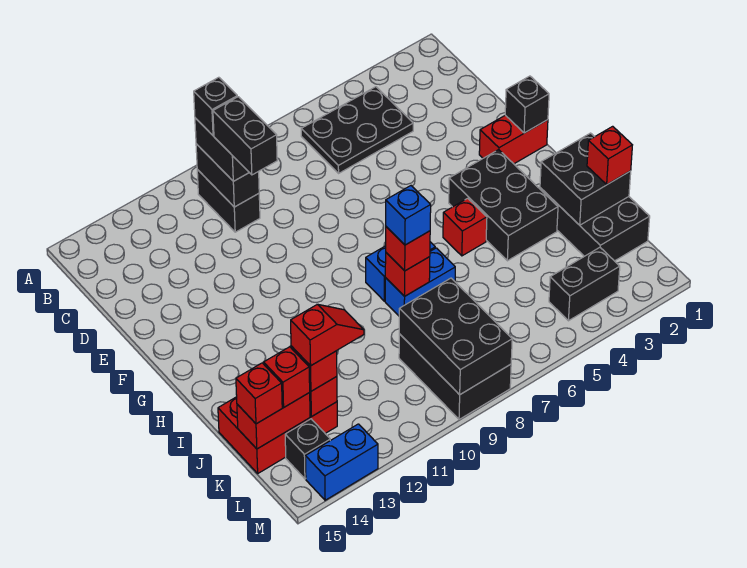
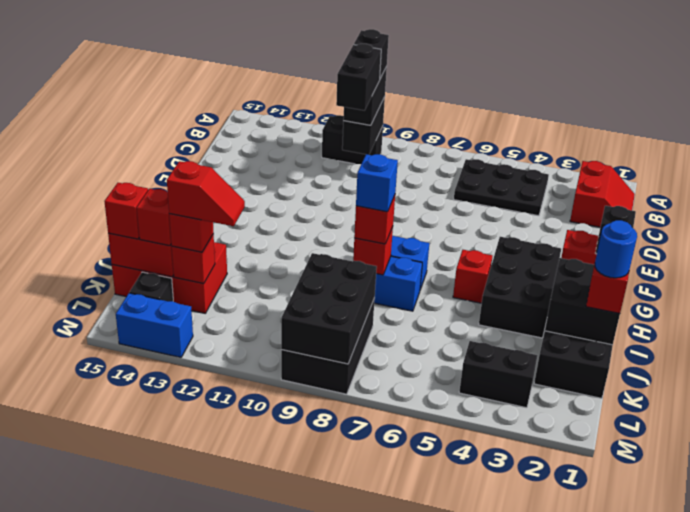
none -> red 2x2 slope [570,161,635,227]
black 1x2 brick [197,170,260,232] -> black 1x2 brick turned to [322,115,383,164]
none -> blue 1x1 round brick [595,220,637,278]

